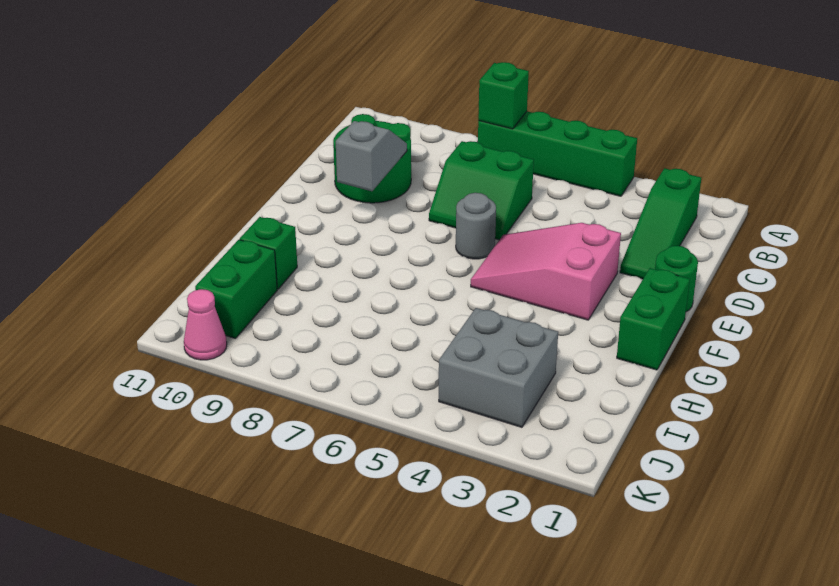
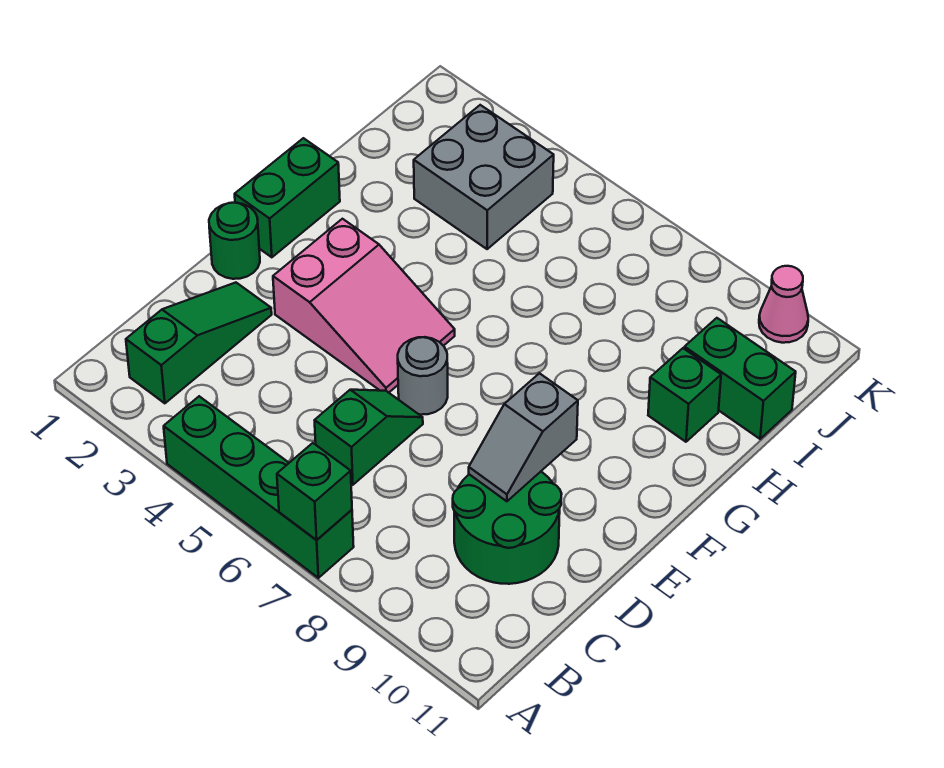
green 2x2 slope [429,141,534,240] -> green 1x2 slope [315,390,423,485]
green 1x2 brick [195,240,277,339] -> green 1x2 brick turned to [684,318,796,439]

